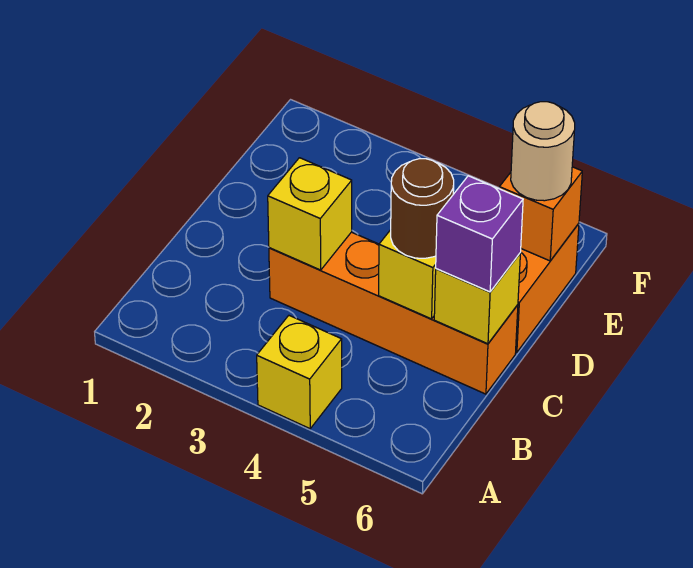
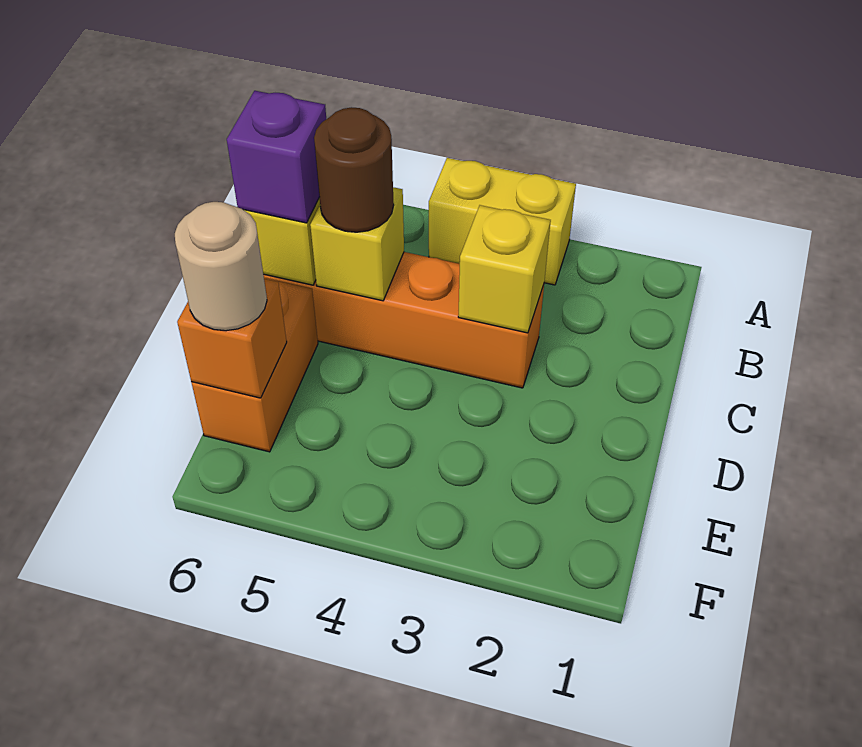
yellow 1x1 brick [257,316,342,429] -> yellow 1x2 brick [429,158,576,285]

